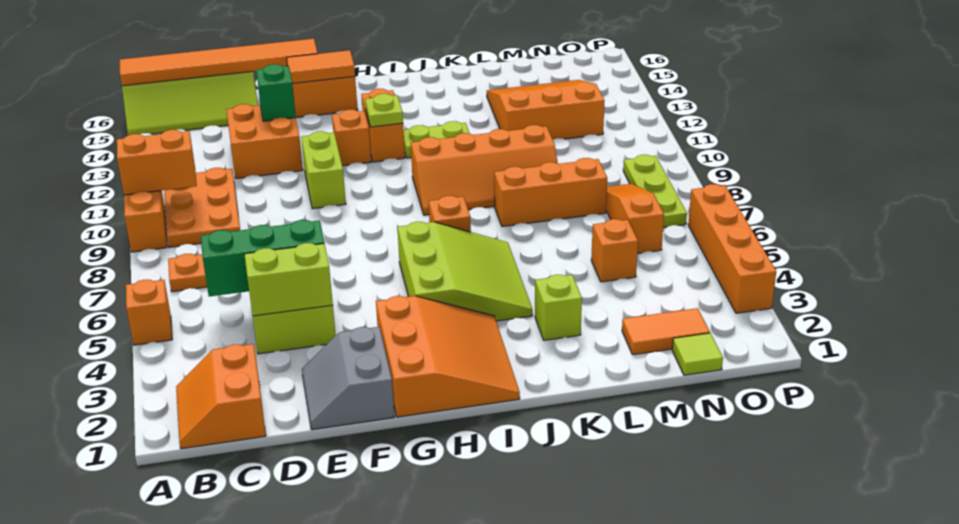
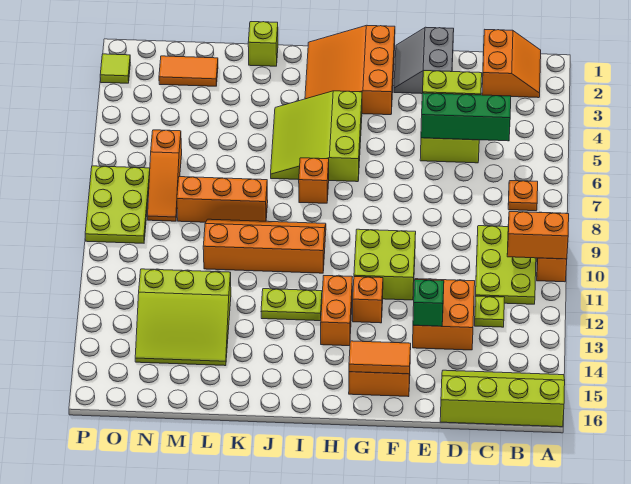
orange 1x1 brick [126,280,172,345] -> none
orange 1x6 tile [120,39,318,86] -> none
orange 2x3 plate [164,168,240,247] -> lime 2x3 plate [476,226,536,304]
grey 2x2 slope [302,327,394,430] -> grey 2x2 slope turned to [394,27,454,94]
lime 1x2 brick [301,131,346,209] -> lime 2x2 brick [354,229,416,300]
lime 1x1 plate [365,94,403,127] -> lime 1x1 plate moved to [475,296,505,327]
lime 1x1 brick [535,275,582,340] -> lime 1x1 brick moved to [248,22,278,66]
orange 3x3 slope [487,80,605,139] -> lime 3x3 slope [135,269,231,366]
orange 1x1 brick [591,219,638,282] -> none
lime 1x1 tile [672,333,723,375] -> lime 1x1 tile moved to [100,54,130,83]
lime 1x3 plate [623,155,687,227] -> lime 2x3 plate [85,166,150,243]
orange 1x4 brick [688,184,776,313] -> none

